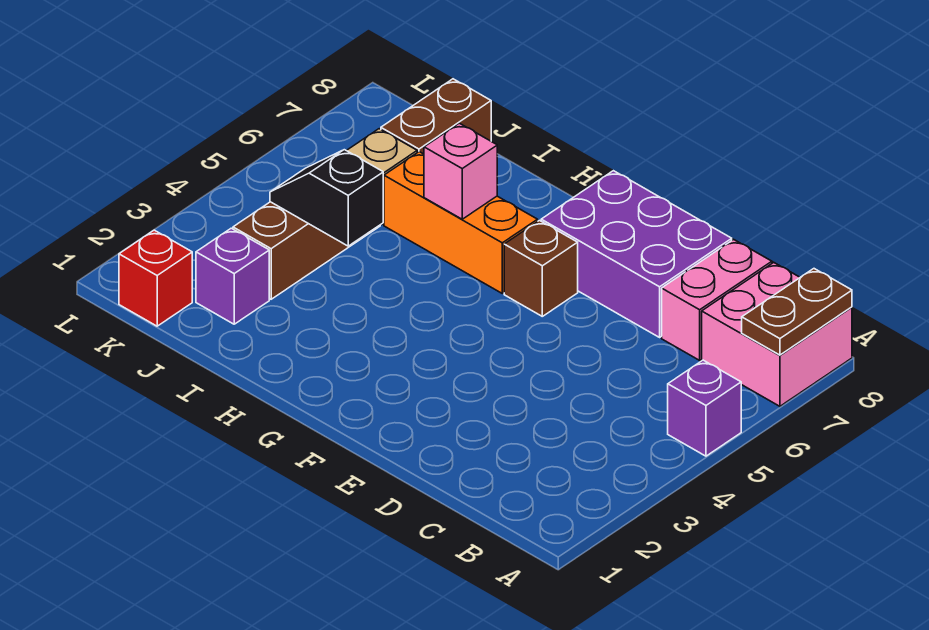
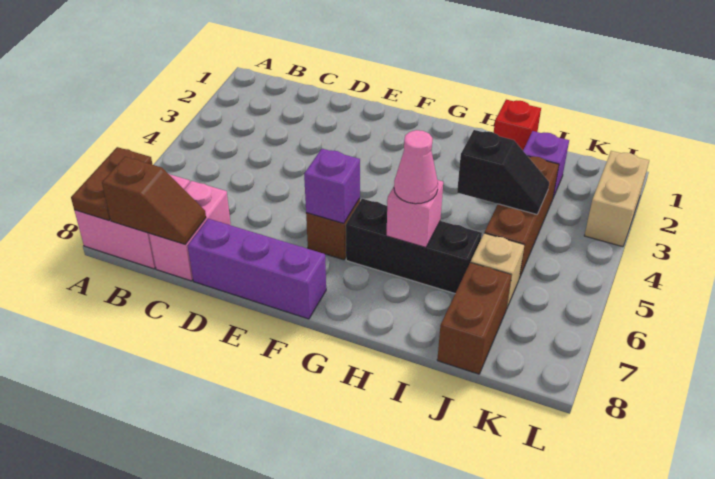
purple 1x1 brick [668,360,741,456] -> purple 1x1 brick moved to [304,149,360,223]
none -> brown 1x2 slope [102,157,206,244]
purple 2x3 brick [541,171,732,337] -> purple 1x3 brick [188,219,326,319]
orange 1x3 brick [384,152,538,293] -> black 1x3 brick [346,199,482,293]
none -> pink 1x1 cone [394,130,438,204]
red 1x1 brick [119,230,192,326] -> red 1x1 brick moved to [493,100,541,150]
none -> tan 1x2 brick [584,151,649,247]

